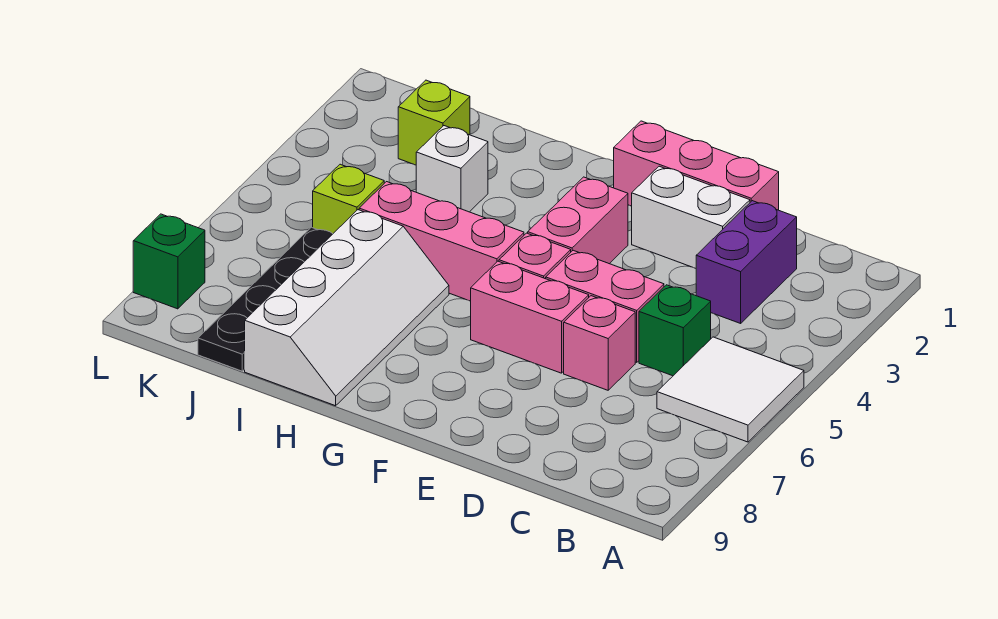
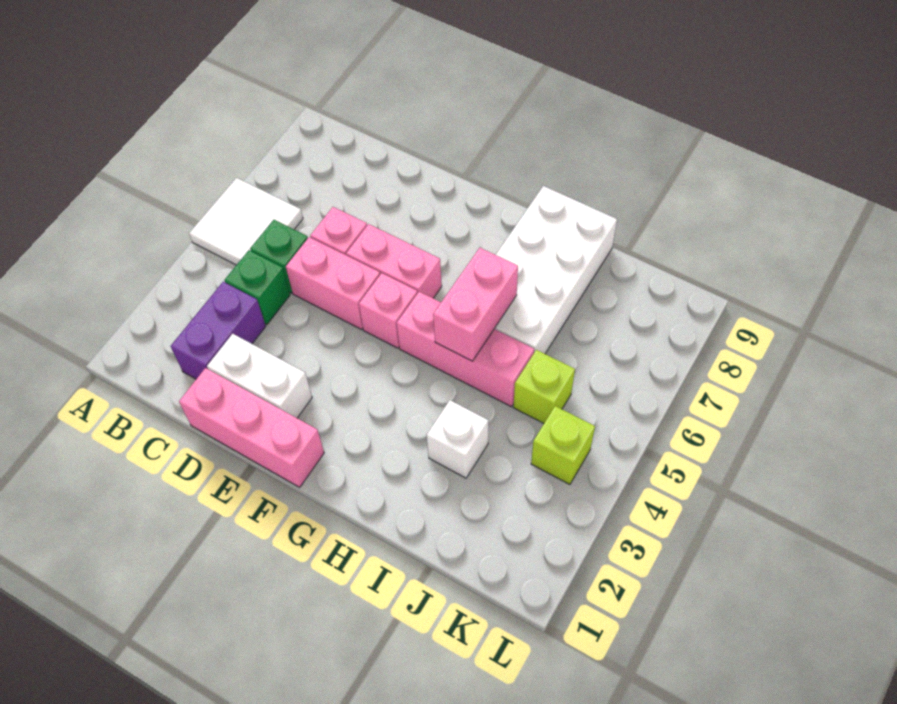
pink 1x2 brick [528,177,628,264] -> pink 1x2 brick moved to [433,248,518,361]
white 2x4 slope [245,210,449,406] -> white 2x4 brick [494,186,617,354]
lime 1x1 brick [398,80,470,165] -> lime 1x1 brick moved to [531,406,595,484]
black 1x4 plate [198,227,332,371] -> none
green 1x1 brick [133,214,205,309] -> green 1x1 brick moved to [225,250,290,324]

